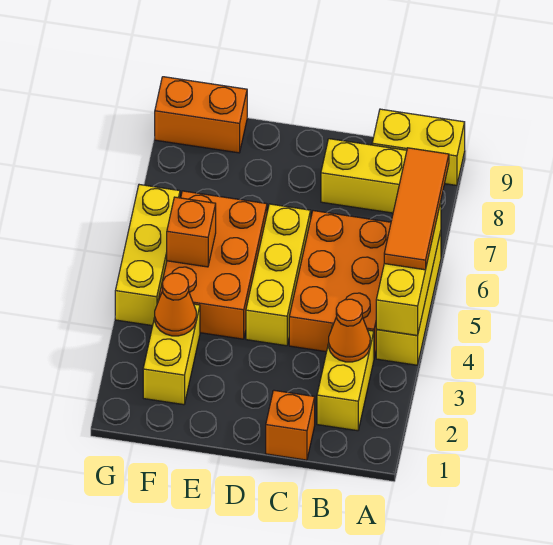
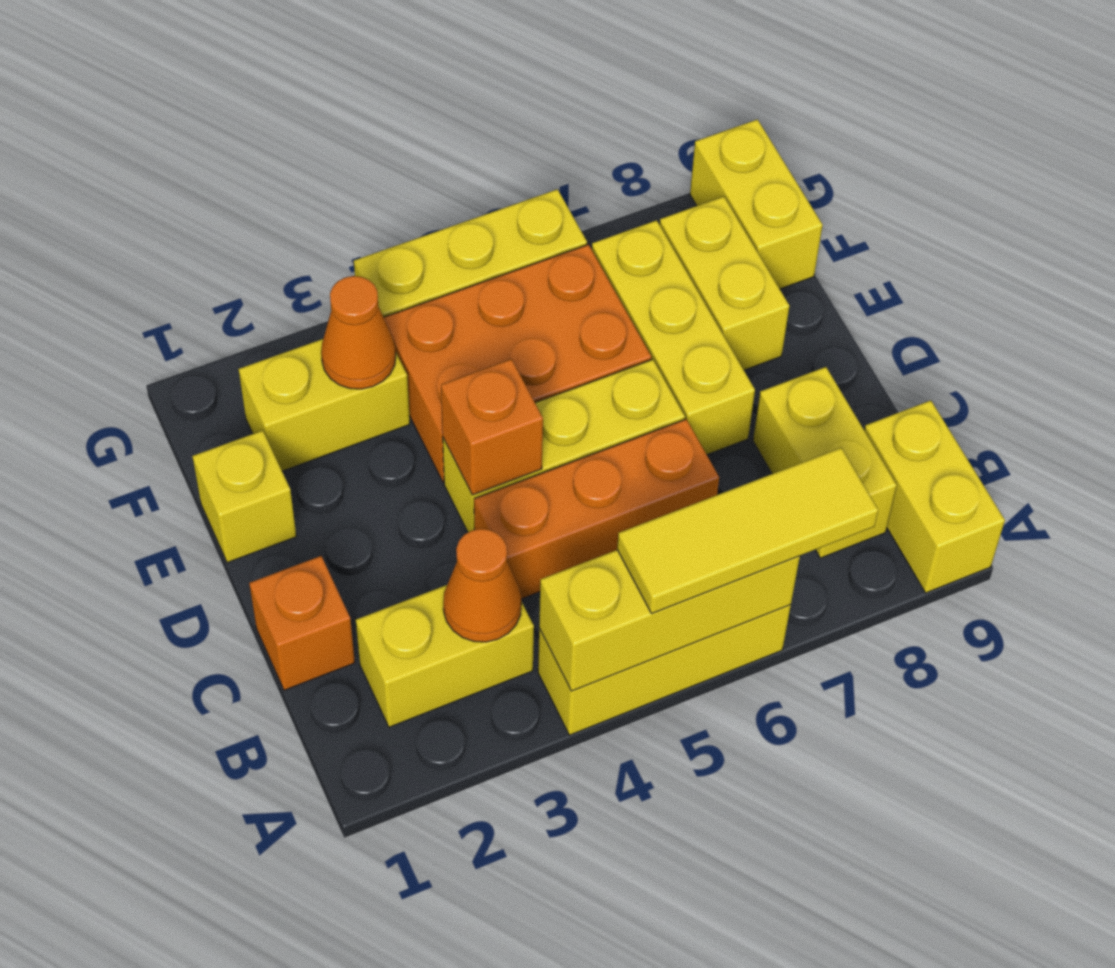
orange 1x3 tile [384,148,449,270] -> yellow 1x3 tile [617,448,878,614]
orange 2x3 brick [289,211,391,357] -> orange 1x3 brick [474,419,719,599]
none -> yellow 1x3 brick [592,220,755,455]
none -> yellow 1x1 brick [192,430,296,563]
none -> yellow 1x2 brick [660,196,789,370]
orange 1x1 brick [167,197,216,267] -> orange 1x1 brick moved to [441,359,543,495]
orange 1x2 brick [155,77,247,153] -> yellow 1x2 brick [690,119,823,289]

